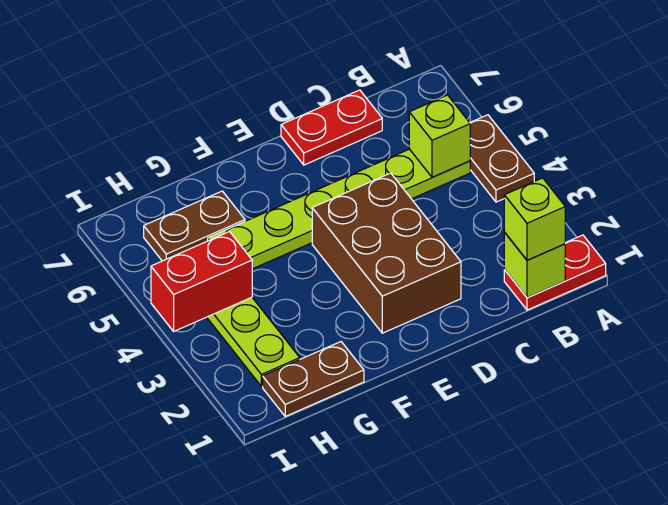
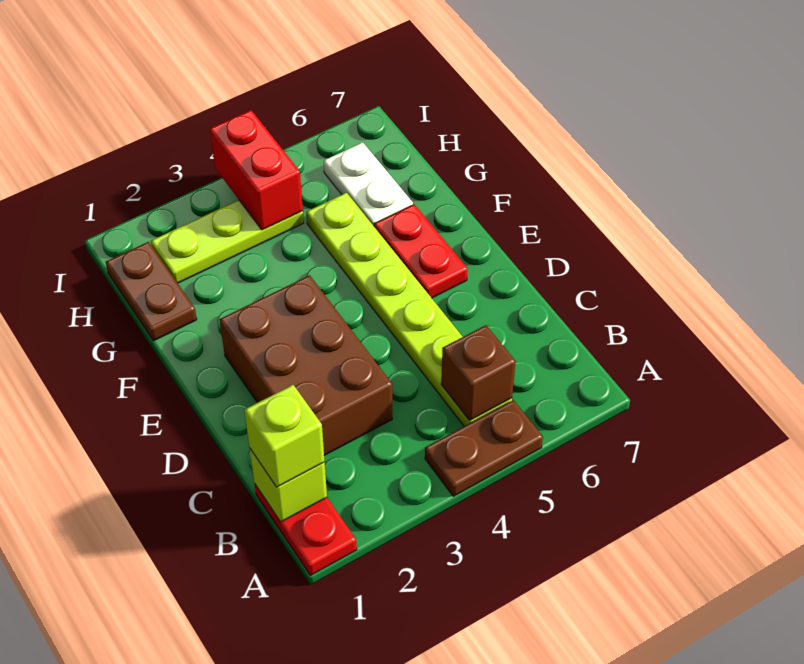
lime 1x1 brick [409,95,470,177] -> brown 1x1 brick [441,325,516,420]
red 1x2 plate [281,90,382,165] -> red 1x2 plate moved to [374,204,468,298]
brown 2x3 brick [312,173,461,333] -> brown 2x3 brick turned to [219,275,392,455]
brown 1x2 plate [144,191,245,261] -> white 1x2 plate [324,142,413,226]

